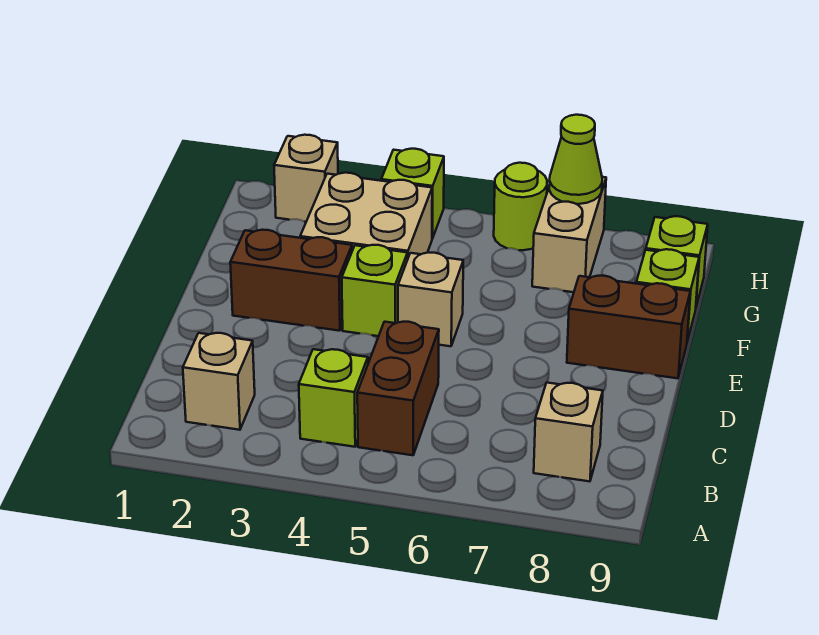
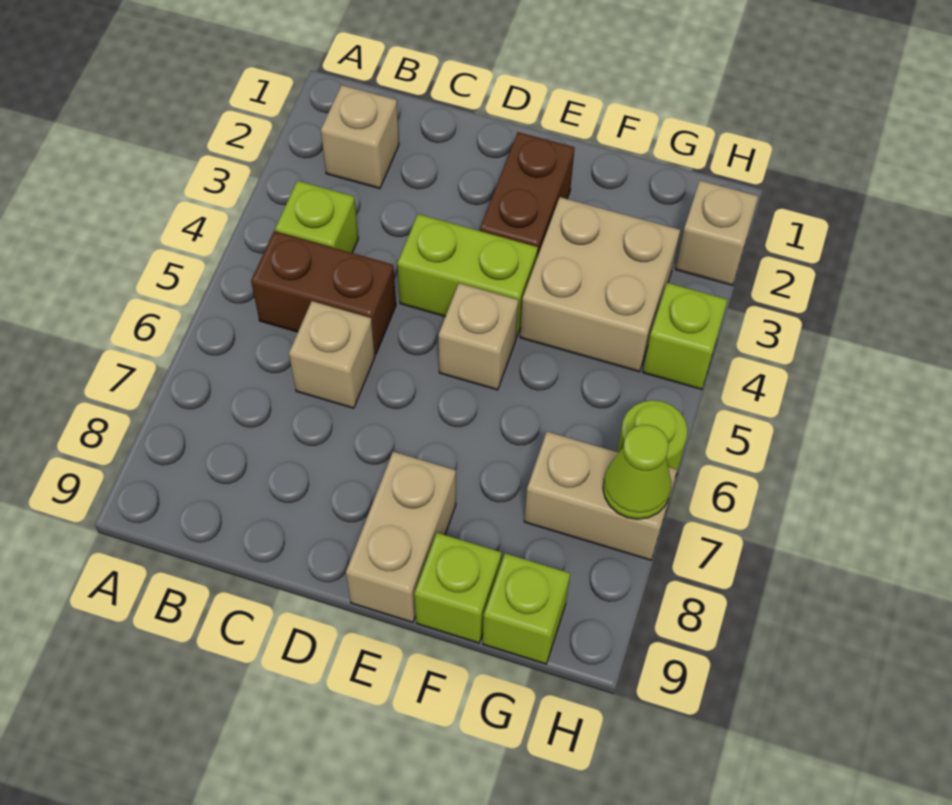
tan 1x1 brick [534,383,603,481] -> tan 1x1 brick moved to [289,301,375,408]
lime 1x1 brick [342,245,408,336] -> lime 1x2 brick [397,214,538,337]
brown 1x2 brick [567,276,690,378] -> tan 1x2 brick [346,452,456,622]

